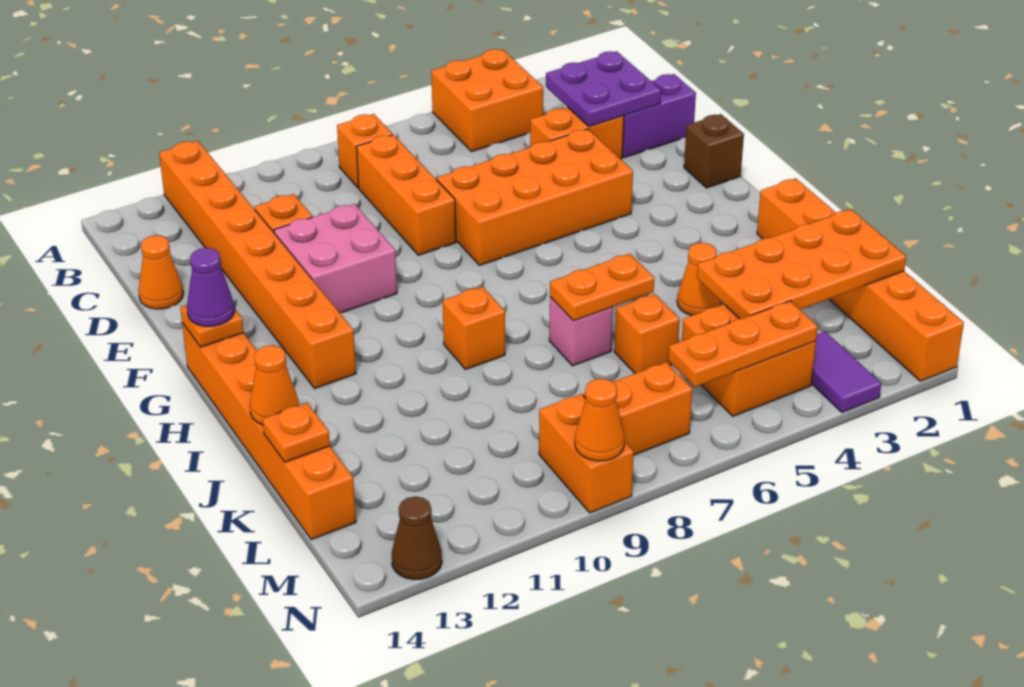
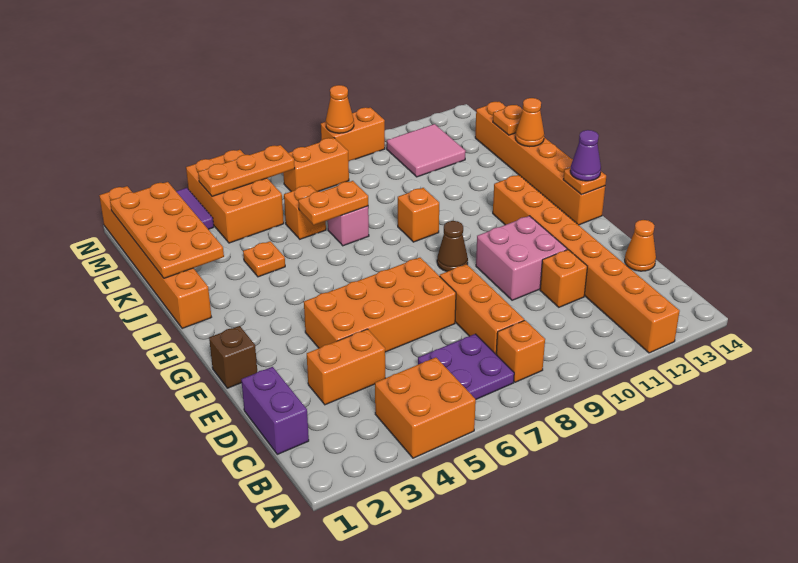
purple 2x2 plate [546,51,661,126] -> purple 2x2 plate moved to [418,334,514,399]
purple 1x2 brick [622,74,696,158] -> purple 1x2 brick turned to [241,367,309,454]
orange 1x1 cone [677,243,721,316] -> orange 1x1 plate [243,241,285,277]
orange 2x4 plate [697,209,906,319] -> orange 2x4 plate turned to [110,182,224,278]
orange 2x2 brick [682,304,816,416] -> orange 2x3 brick [186,150,284,243]
none -> pink 2x2 tile [387,124,466,177]
orange 1x2 brick [539,394,634,513] -> orange 1x2 brick turned to [321,107,385,161]
brown 1x1 cone [392,497,442,580] -> brown 1x1 cone moved to [437,221,468,272]

